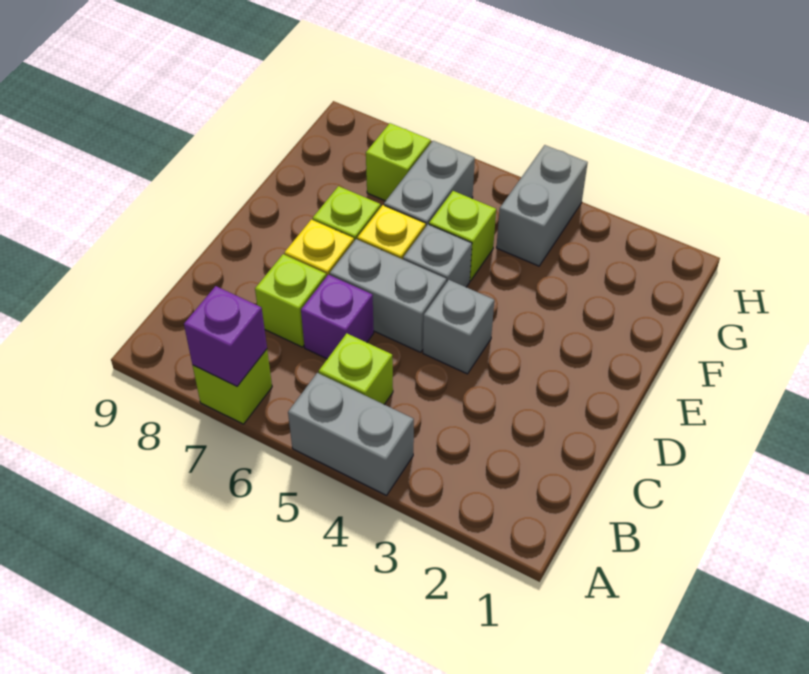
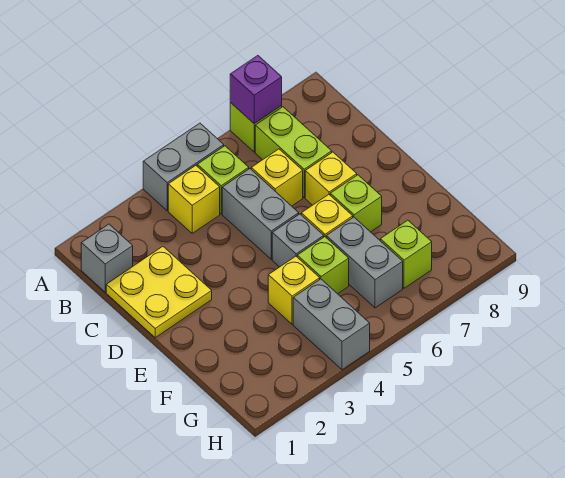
none -> yellow 1x1 brick [168,166,220,233]
none -> yellow 2x2 plate [106,246,212,338]
purple 1x1 brick [301,275,374,359] -> yellow 1x1 brick [251,149,303,206]
lime 1x1 brick [255,254,326,347] -> lime 1x2 brick [255,107,332,197]
grey 1x1 brick [423,280,494,374] -> grey 1x1 brick moved to [81,224,133,292]
grey 1x2 brick [330,239,446,352] -> grey 1x2 brick turned to [222,169,299,259]
none -> yellow 1x1 brick [268,256,320,324]

